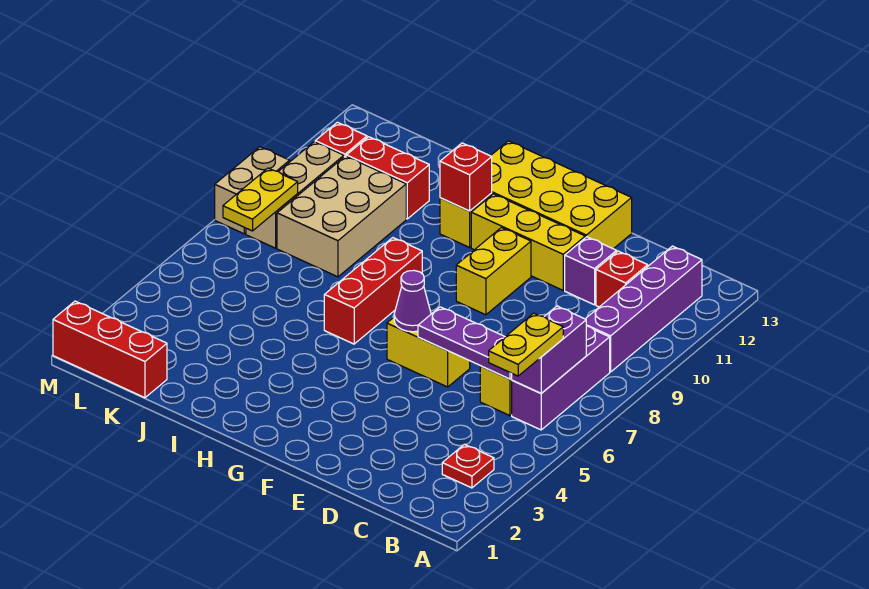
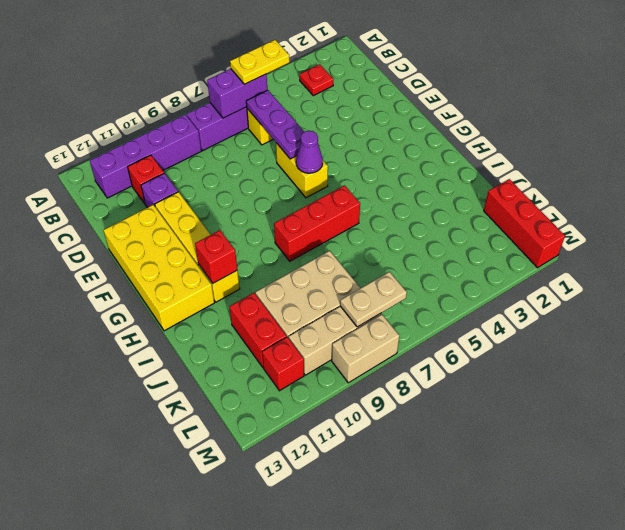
yellow 1x2 brick [456,228,531,315] -> none
yellow 1x2 plate [223,168,298,231] -> tan 1x2 plate [340,272,407,327]

